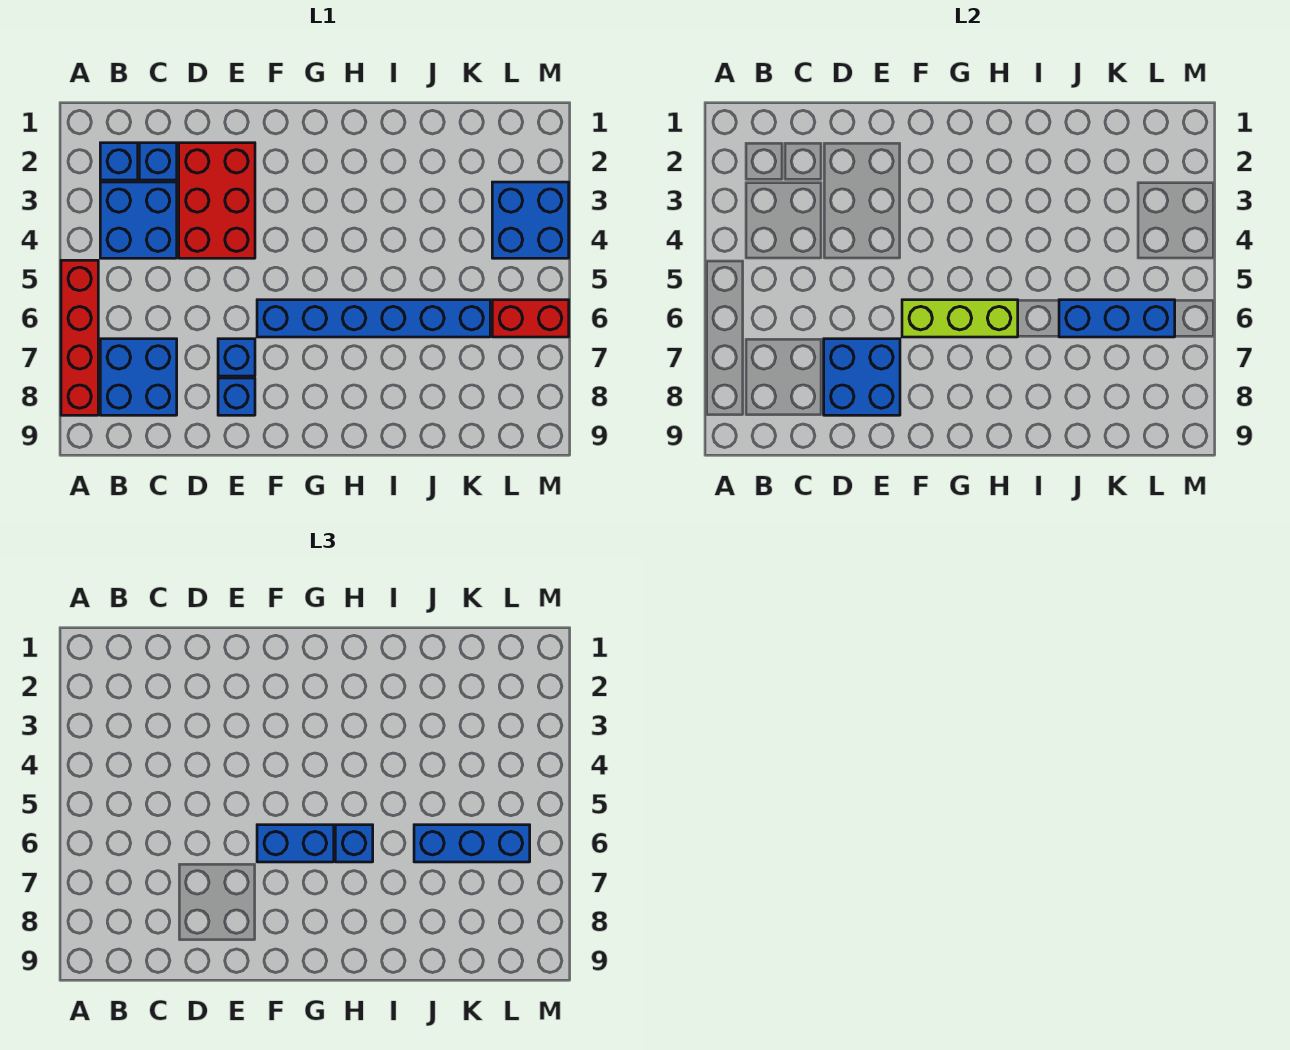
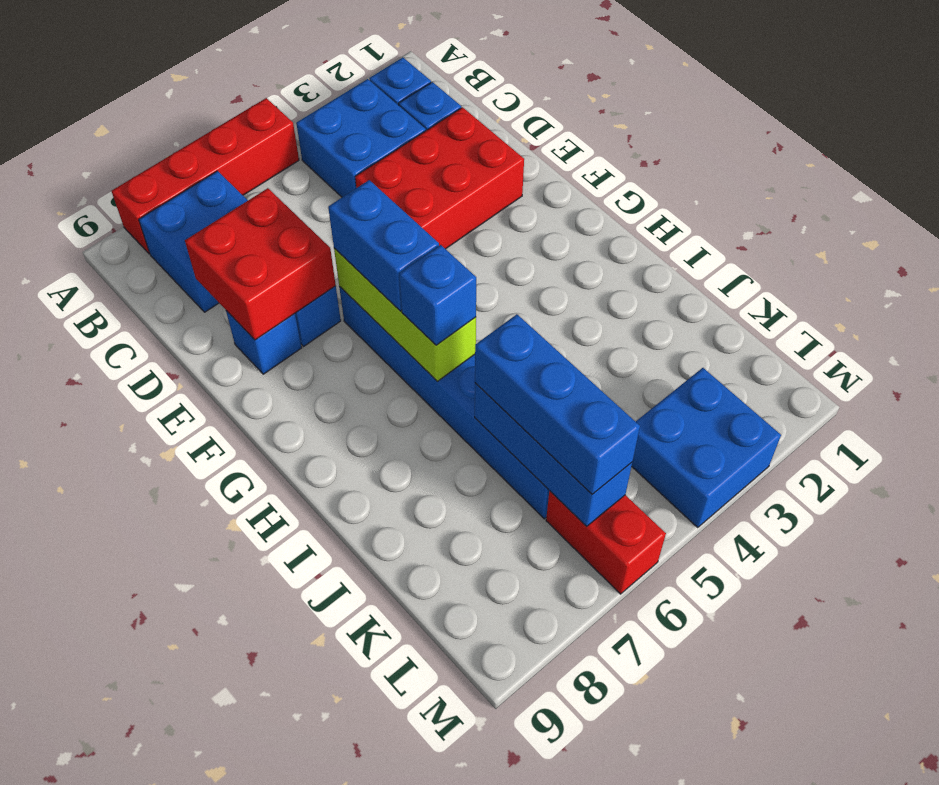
blue 2x2 brick [824,339,900,415] -> red 2x2 brick [185,188,336,340]

